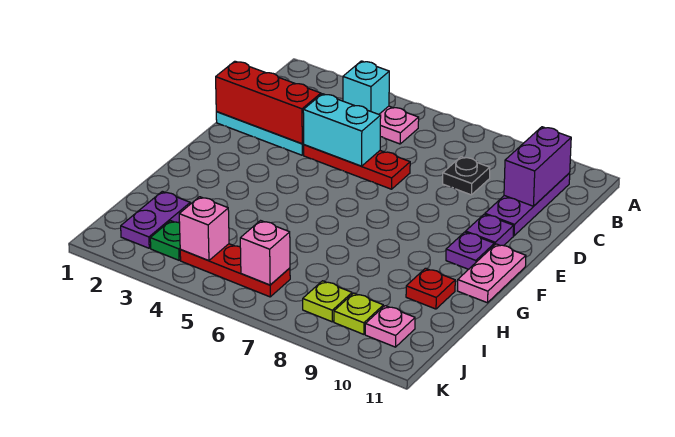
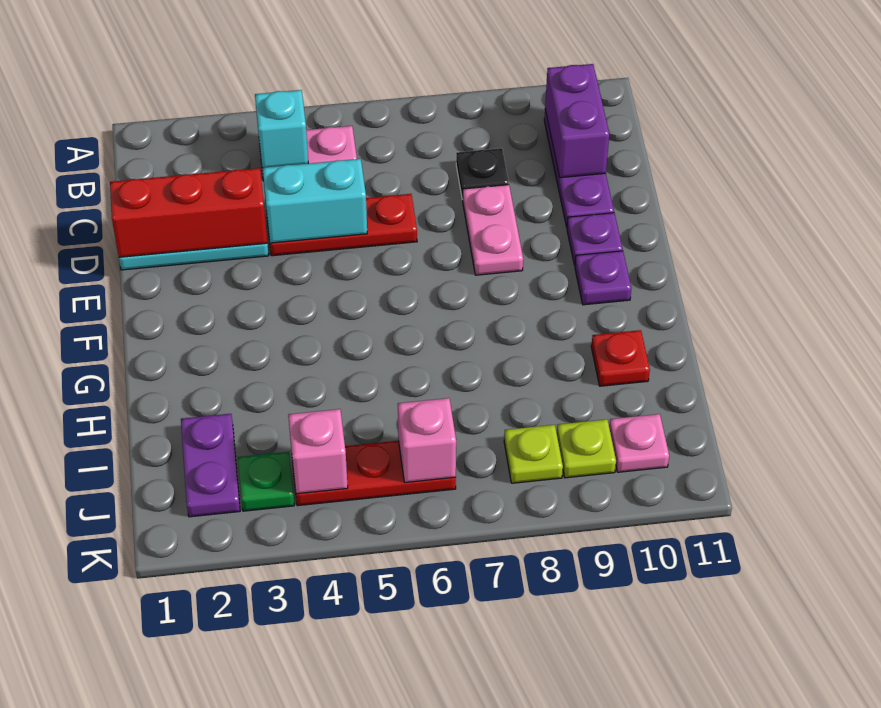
pink 1x2 plate [458,244,526,303] -> pink 1x2 plate moved to [462,185,523,275]

